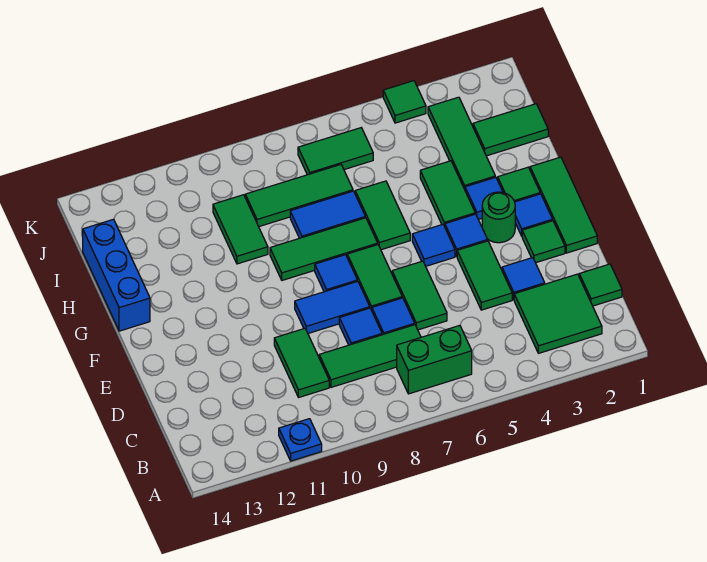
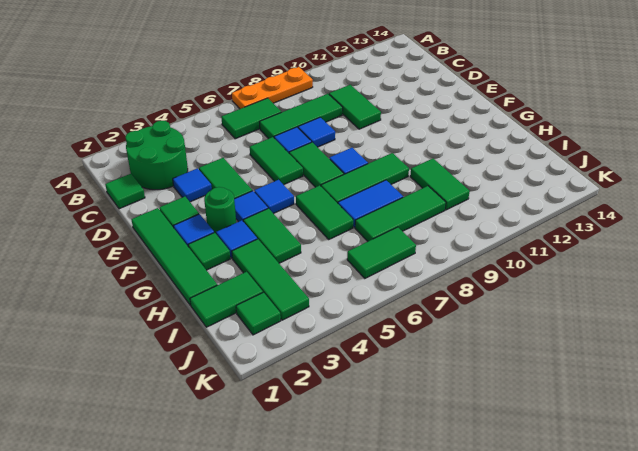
none -> orange 1x3 plate [232,67,313,109]
blue 1x1 plate [279,419,322,461] -> none
green 2x2 tile [514,274,602,353] -> green 2x2 round brick [125,121,188,190]
green 1x2 brick [397,326,472,394] -> green 1x2 tile [221,98,281,139]
green 1x3 tile [530,157,597,253] -> green 1x4 tile [131,208,217,306]
blue 1x2 tile [295,281,370,333] -> none
blue 1x3 brick [83,219,150,331] -> none
green 1x1 tile [383,81,426,123] -> green 1x1 tile moved to [236,292,281,335]

